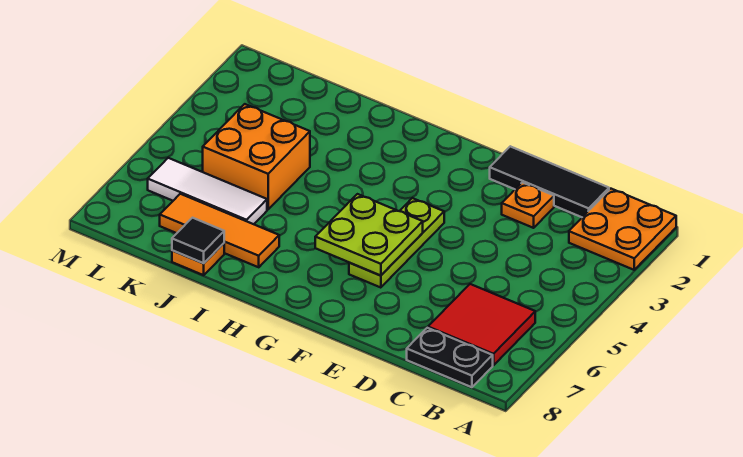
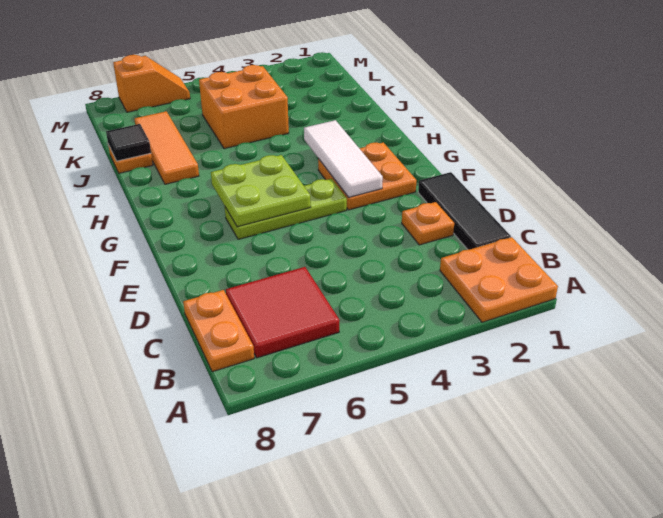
black 1x2 plate [407,328,493,387] -> orange 1x2 plate [183,290,254,372]
none -> orange 2x2 plate [318,143,417,210]
white 1x3 tile [148,158,267,224] -> white 1x3 tile moved to [304,120,383,197]
none -> orange 1x2 slope [113,55,190,112]

